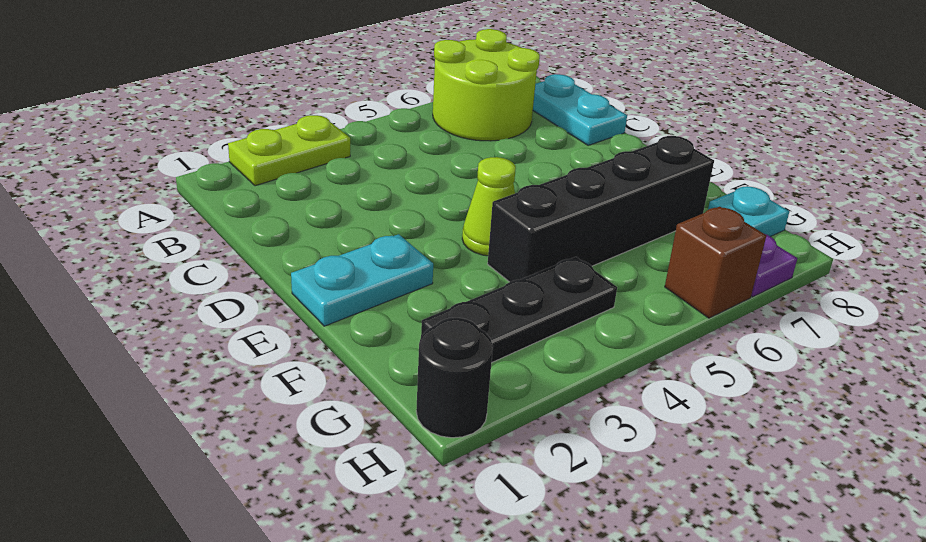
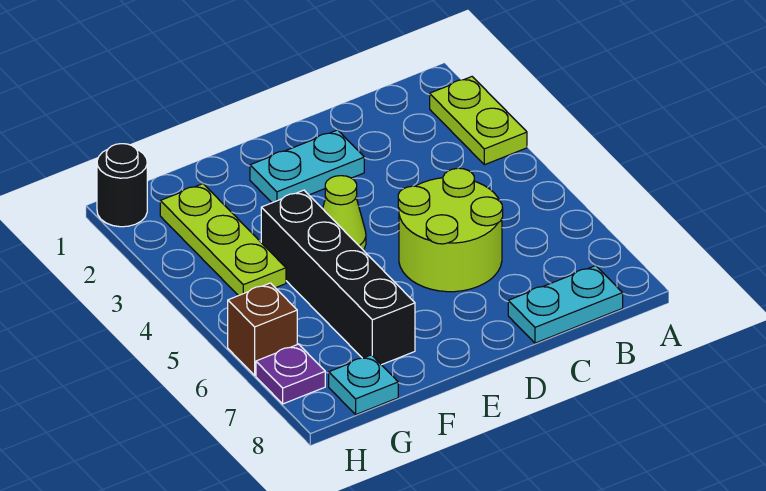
lime 2x2 round brick [433,29,540,141] -> lime 2x2 round brick moved to [398,168,503,292]
cyan 1x2 plate [291,234,433,326] -> cyan 1x2 plate turned to [250,130,364,203]
black 1x3 plate [421,257,617,363] -> lime 1x3 plate [160,184,286,296]

